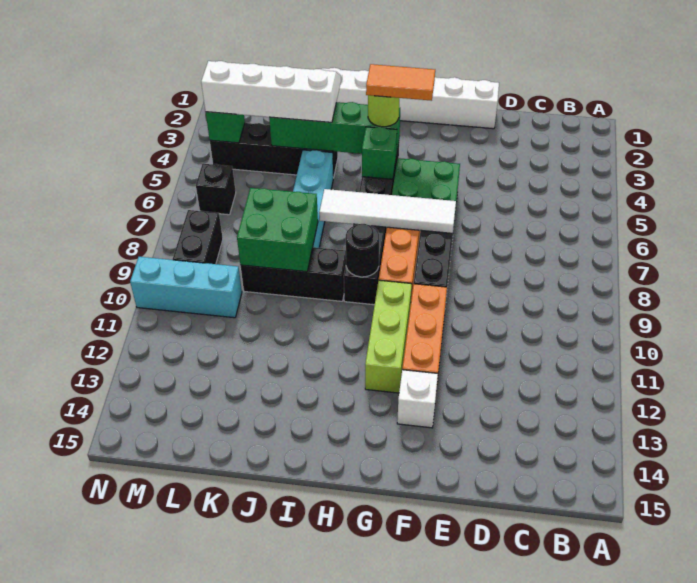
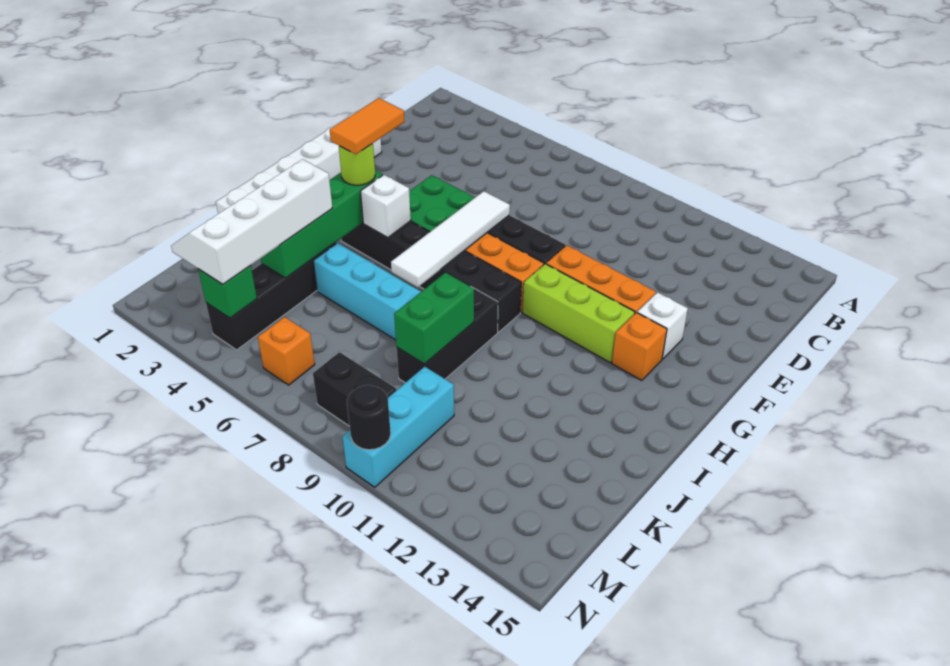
none -> orange 1x1 brick [612,313,667,381]
green 1x1 brick [362,127,397,179] -> white 1x1 brick [361,175,411,238]
black 1x1 round brick [346,224,379,277] -> black 1x1 round brick moved to [347,385,391,450]
green 2x2 brick [237,188,318,272] -> green 1x2 brick [394,273,474,364]
black 1x1 brick [196,164,236,215] -> orange 1x1 brick [258,317,315,385]

